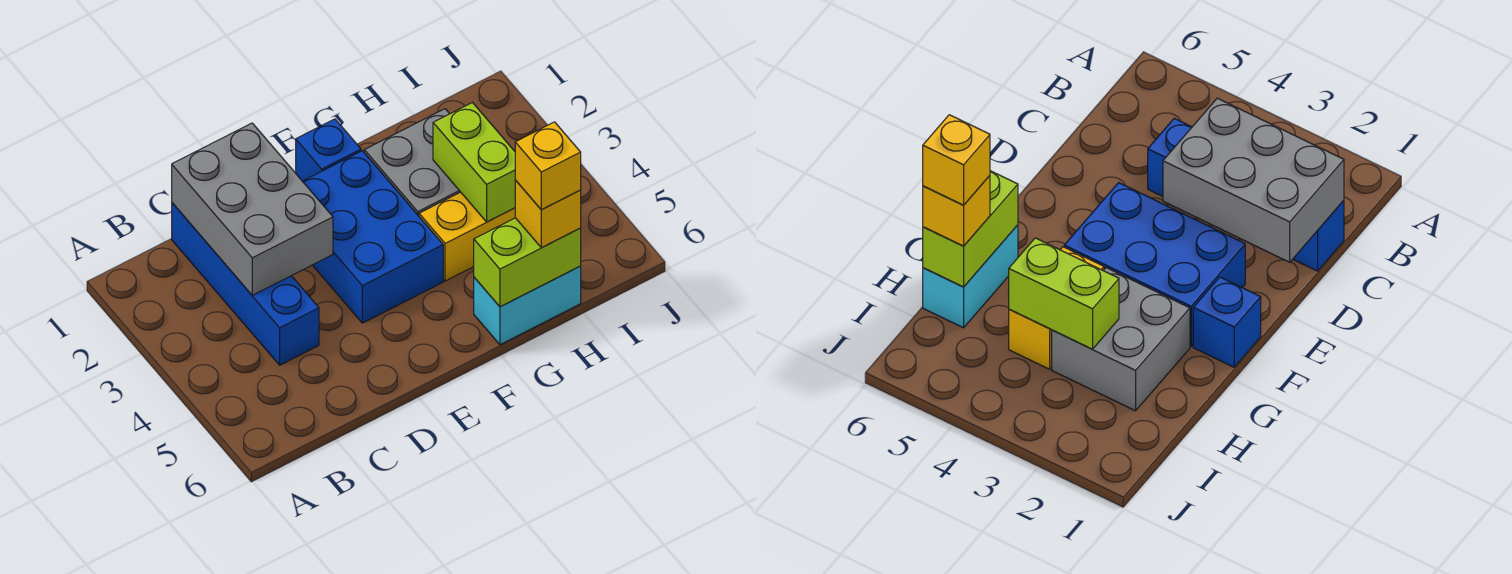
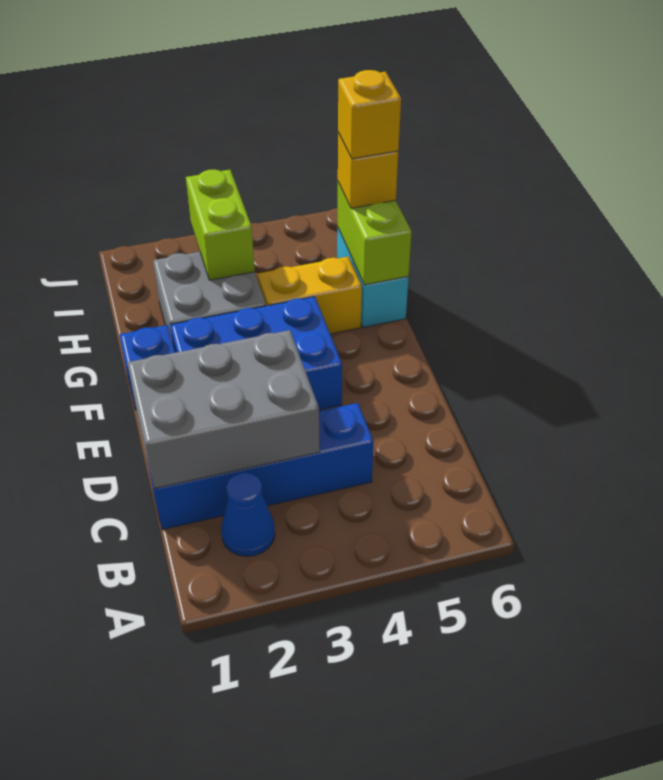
none -> blue 1x1 cone [221,472,275,556]
yellow 1x2 brick [419,192,515,281] -> yellow 1x2 brick turned to [258,257,362,334]
lime 1x2 brick [433,103,515,222] -> lime 1x2 brick turned to [186,169,255,280]

